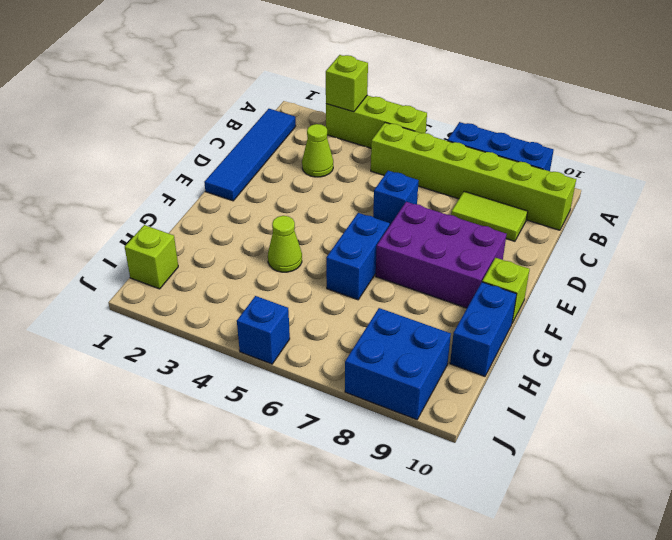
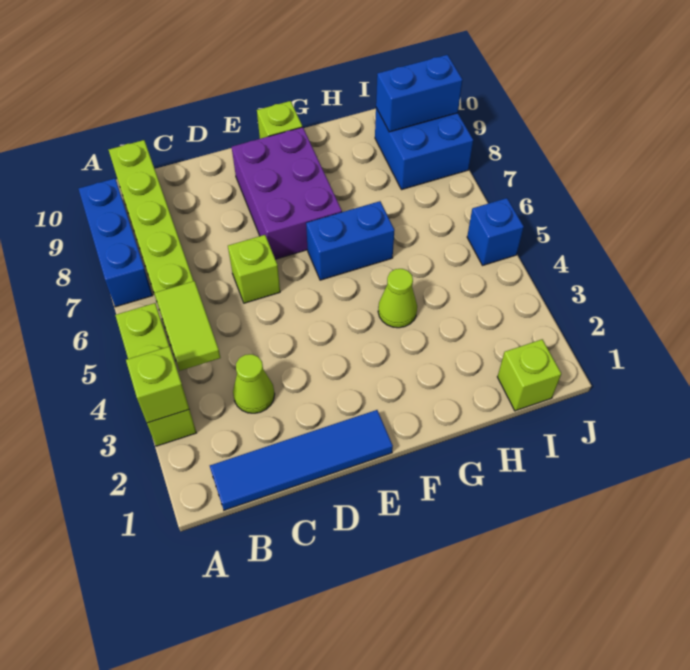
lime 1x2 tile [451,191,528,241] -> lime 1x2 tile moved to [155,281,220,371]
blue 1x1 brick [373,171,419,225] -> lime 1x1 brick [228,235,280,303]
blue 1x2 brick [450,282,517,376] -> blue 1x2 brick moved to [376,55,463,132]

